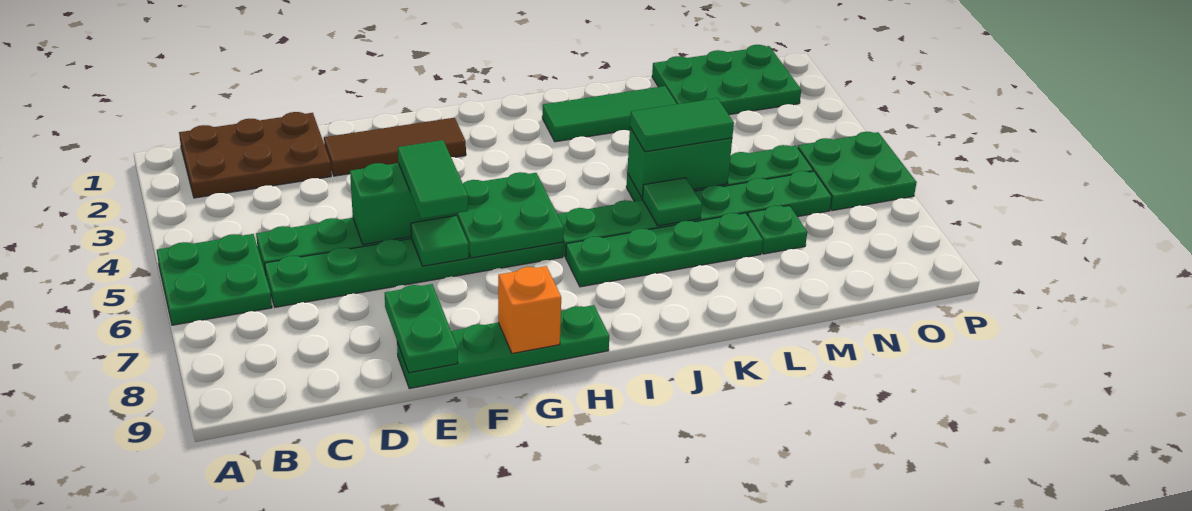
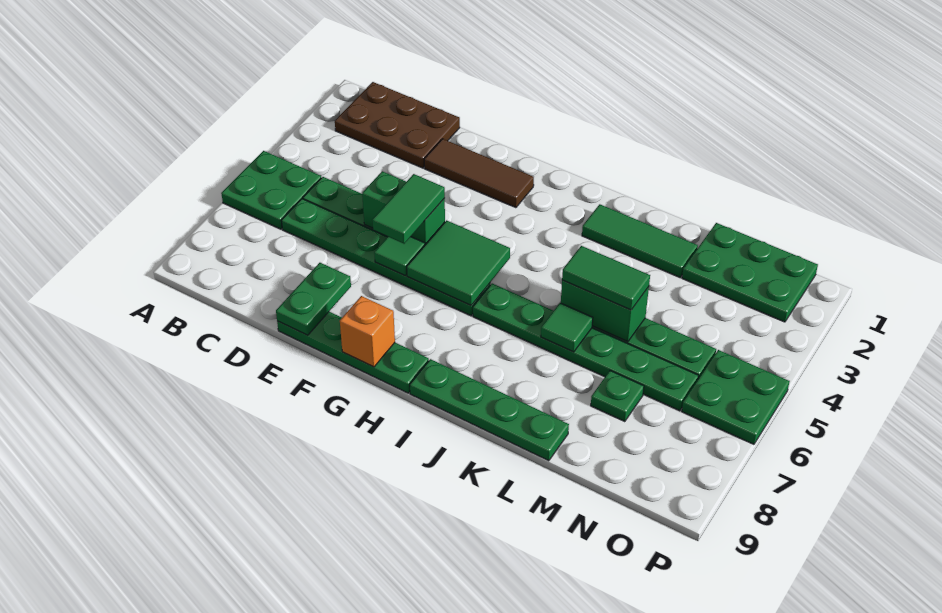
green 2x2 plate [456,172,564,258] -> green 2x2 tile [407,220,510,305]
green 1x4 plate [566,213,763,287] -> green 1x4 plate moved to [410,359,569,461]

